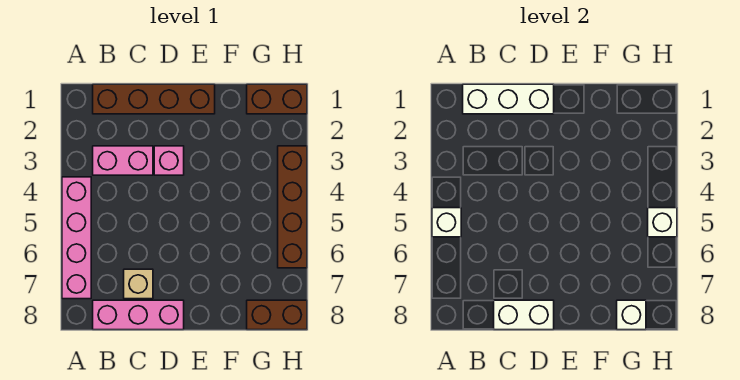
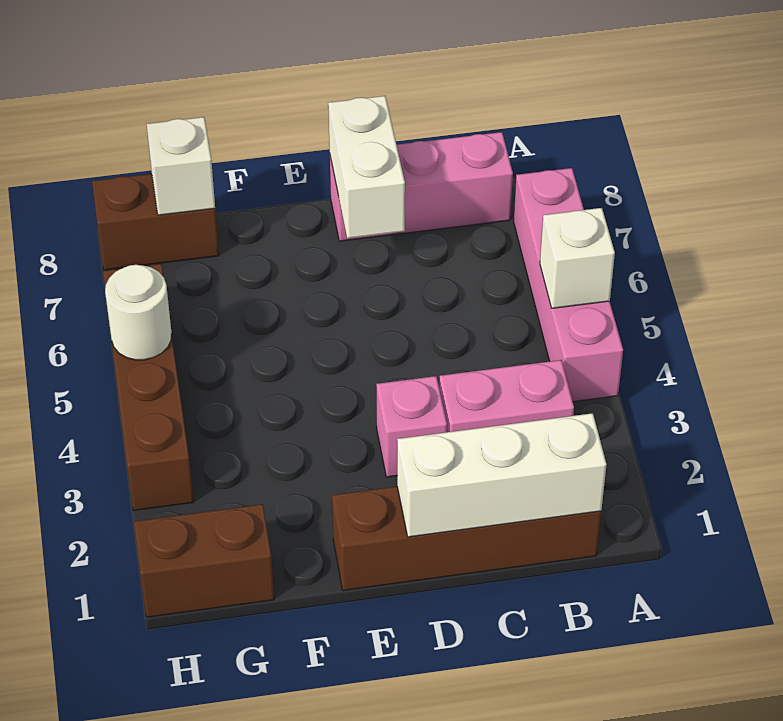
tan 1x1 brick [124,269,153,299] -> none
white 1x2 brick [494,300,554,330] -> white 1x2 brick turned to [328,96,405,238]
white 1x1 brick [648,208,677,237] -> white 1x1 round brick [105,265,172,360]

